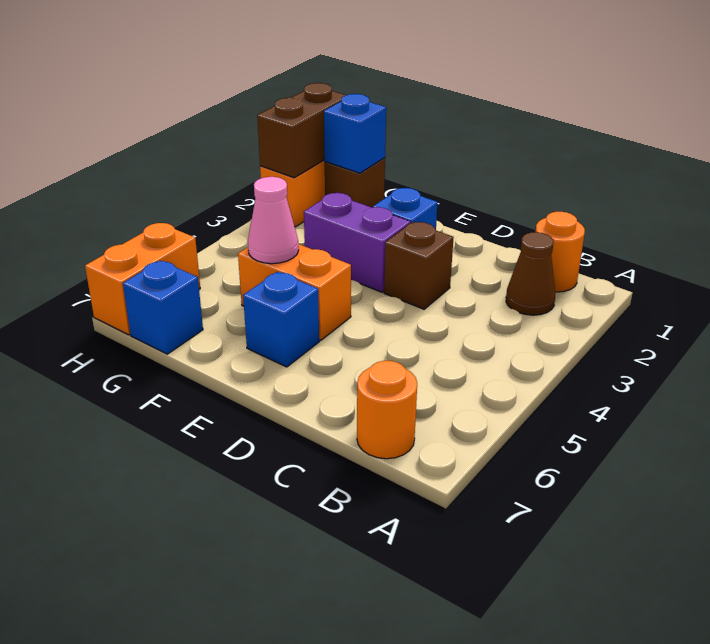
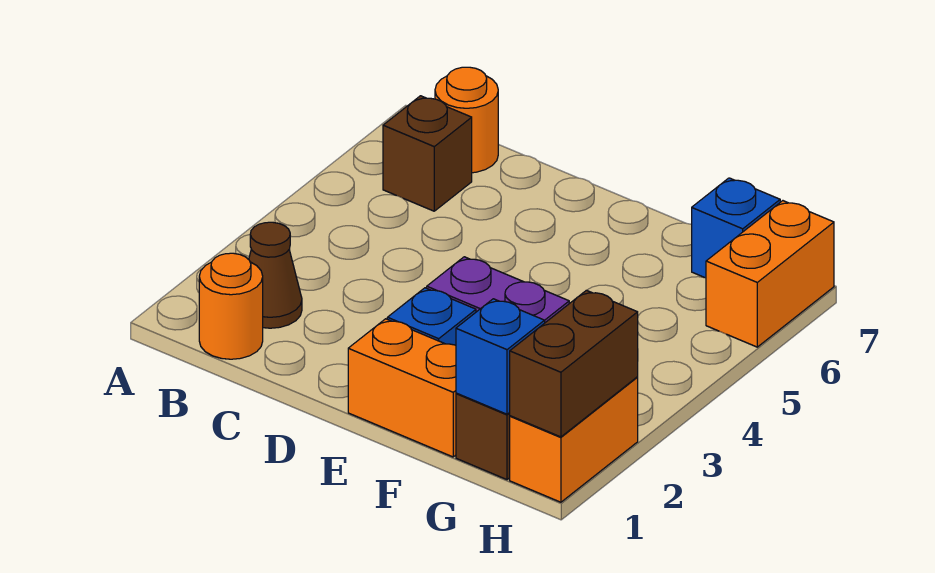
brown 1x1 brick [384,222,454,309] -> brown 1x1 brick moved to [383,96,472,211]
orange 1x2 brick [238,244,351,340] -> orange 1x2 brick moved to [348,319,456,457]
blue 1x1 brick [243,272,319,367] -> none
pink 1x1 cone [248,177,299,264] -> none

